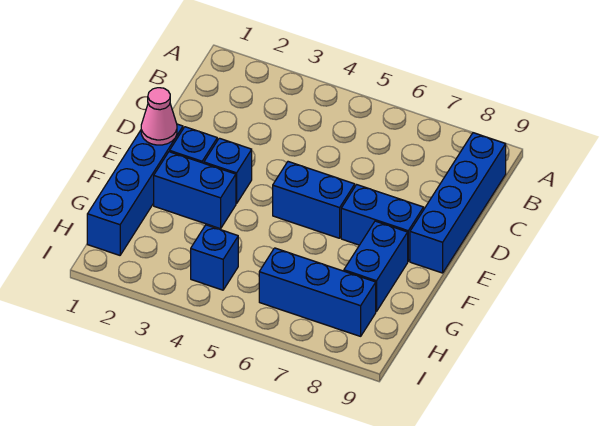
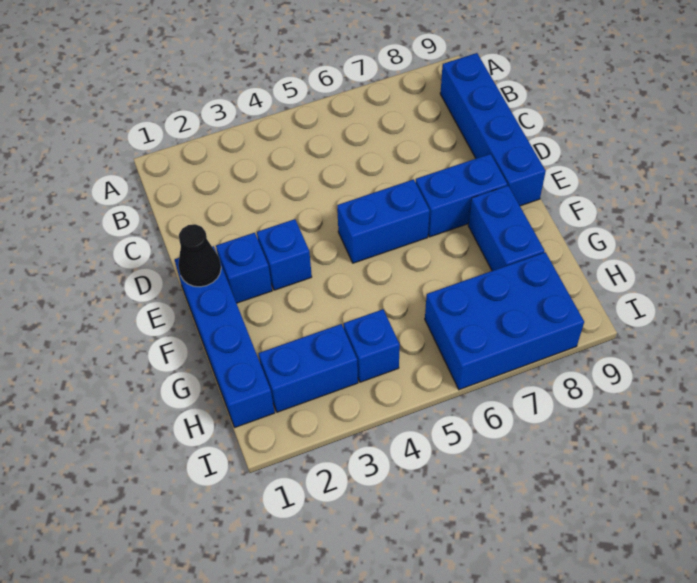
pink 1x1 cone [141,88,177,145] -> black 1x1 cone [178,224,221,287]
blue 1x2 brick [154,152,236,229] -> blue 1x2 brick moved to [259,324,358,412]
blue 1x3 brick [259,248,376,336] -> blue 2x3 brick [425,252,584,390]

